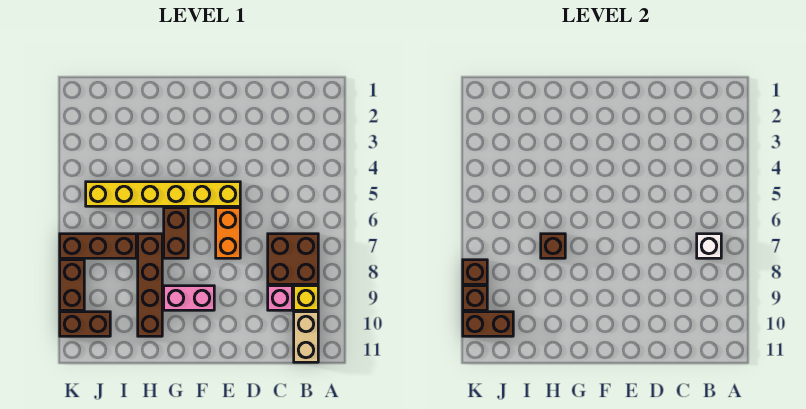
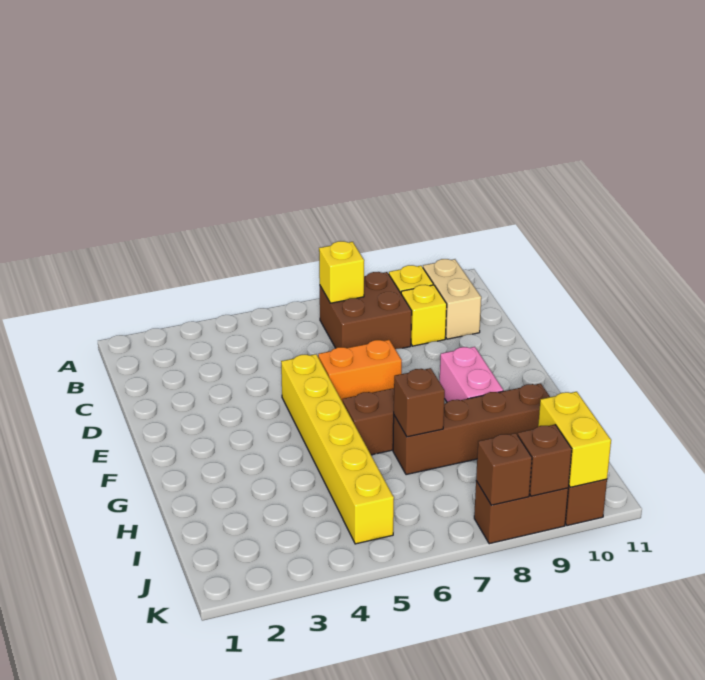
white 1x1 brick [697,234,721,258] -> yellow 1x1 brick [319,241,364,303]
tan 1x2 brick [294,312,318,362] -> tan 1x2 brick turned to [423,259,481,339]
pink 1x1 brick [268,286,292,310] -> yellow 1x1 brick [401,285,447,346]
brown 1x3 brick [60,234,136,258] -> none
brown 1x2 brick [463,312,513,336] -> yellow 1x2 brick [538,392,611,487]

